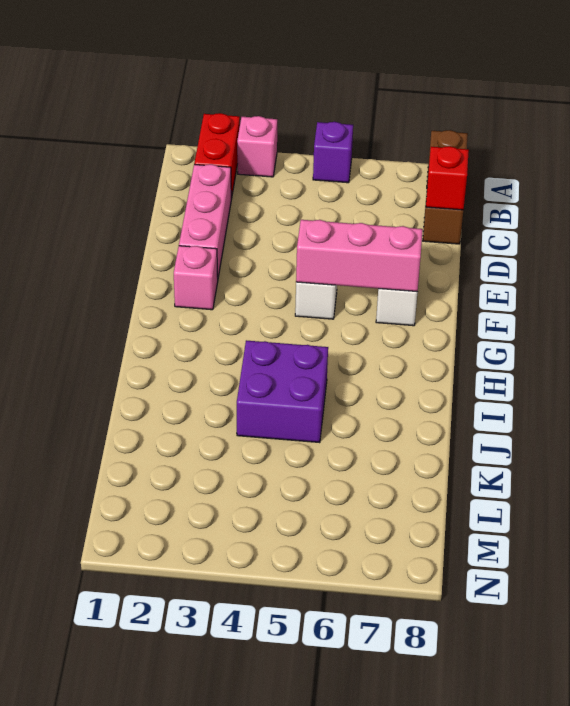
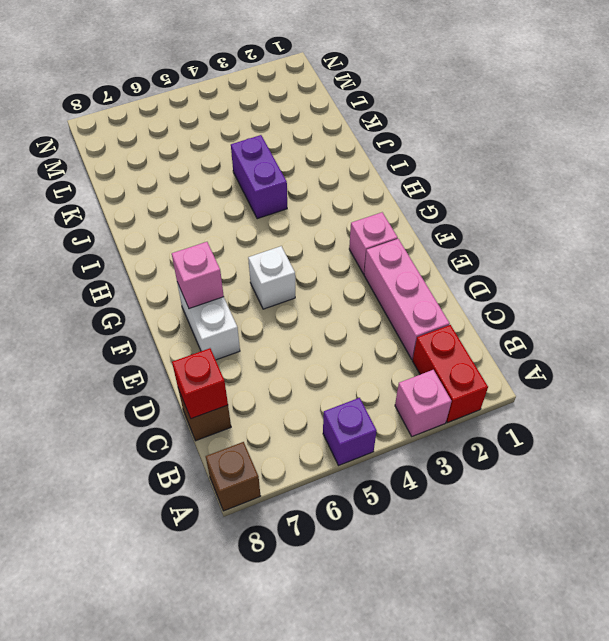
pink 1x3 brick [296,220,423,292] -> pink 1x1 brick [172,242,224,308]
purple 2x2 brick [237,340,328,443] -> purple 1x2 brick [231,135,287,219]

